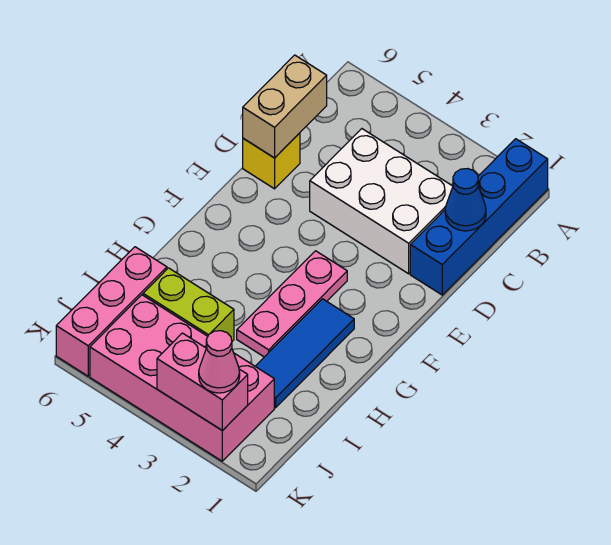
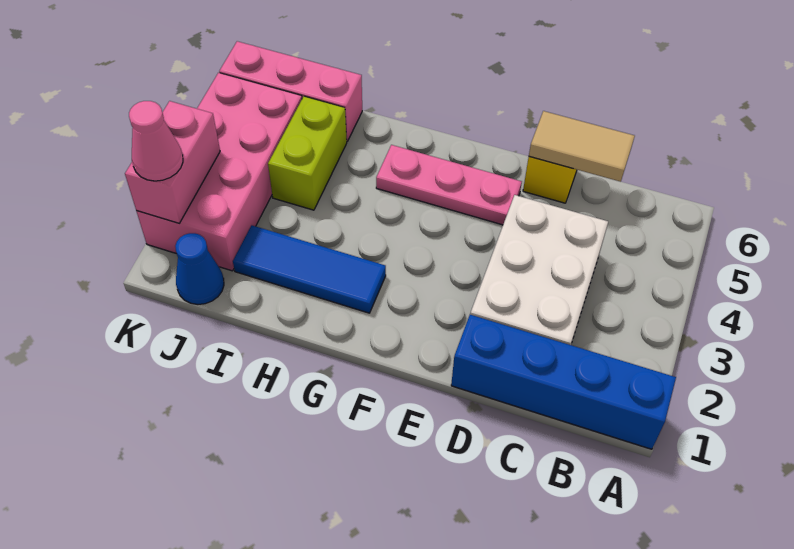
blue 1x1 cone [445,169,486,231] -> blue 1x1 cone moved to [175,233,224,304]
tan 1x2 brick [243,55,327,158] -> tan 1x2 tile [529,111,635,182]
pink 1x3 plate [237,251,347,357] -> pink 1x3 plate moved to [376,145,522,225]

